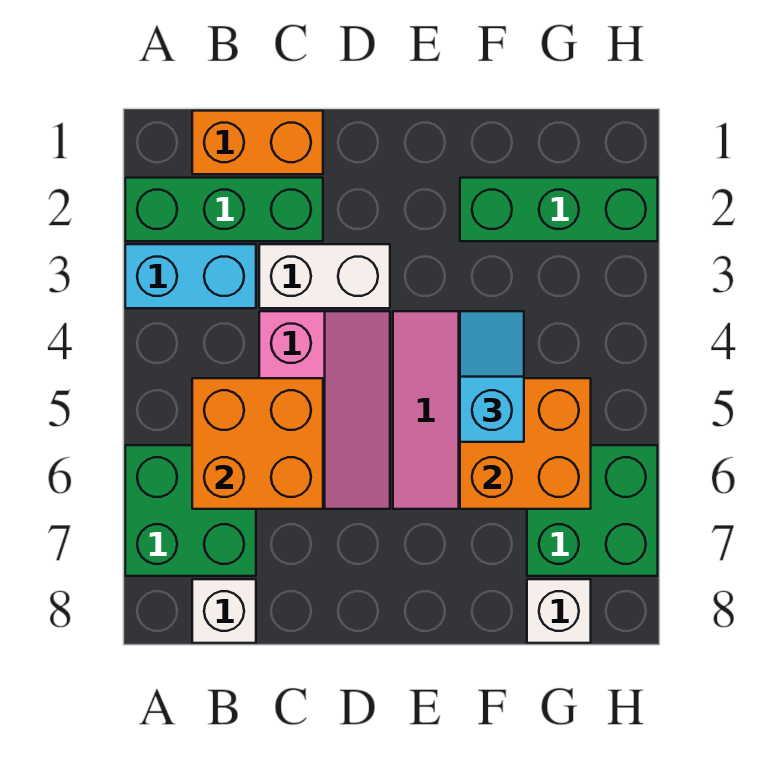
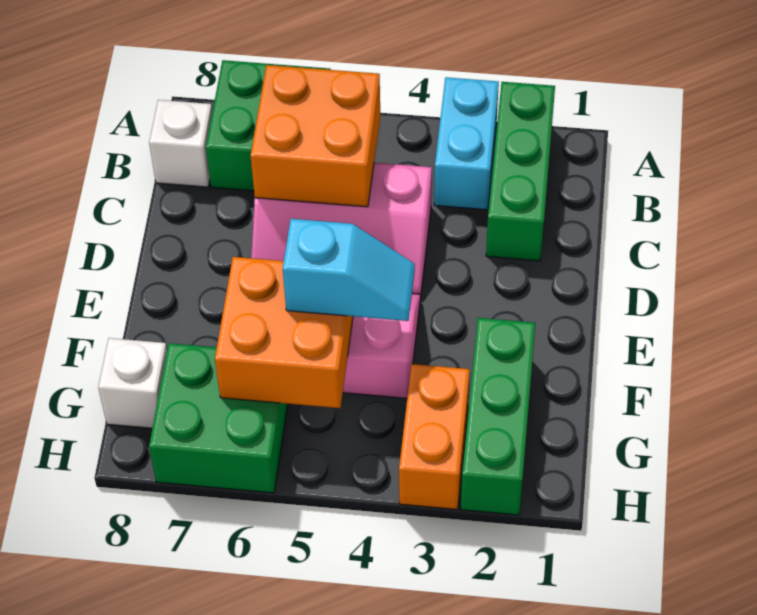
orange 1x2 brick [192,111,323,174] -> orange 1x2 brick moved to [399,364,470,510]
white 1x2 brick [259,244,390,308] -> none

